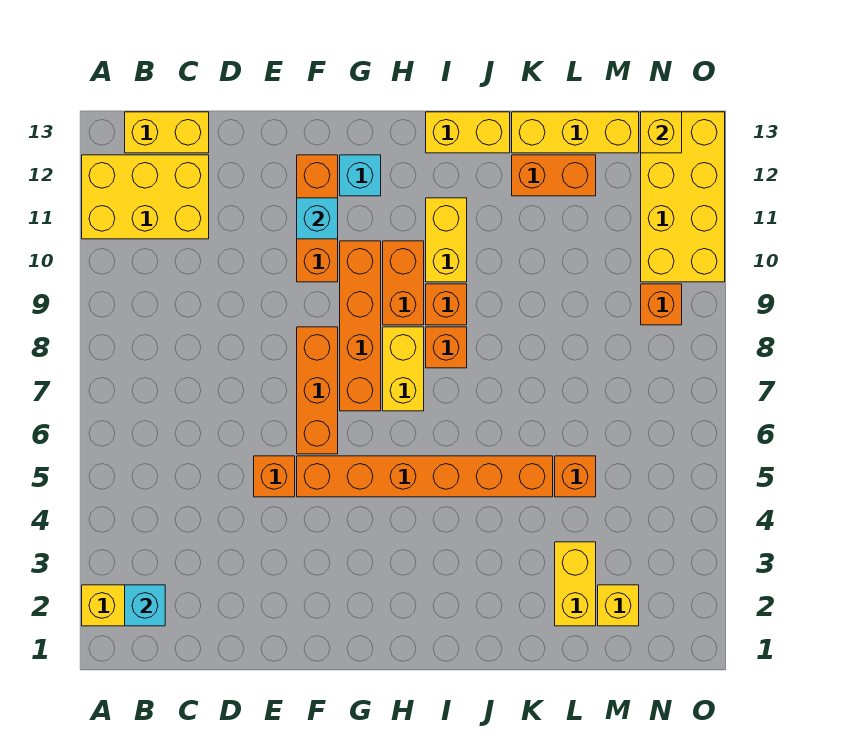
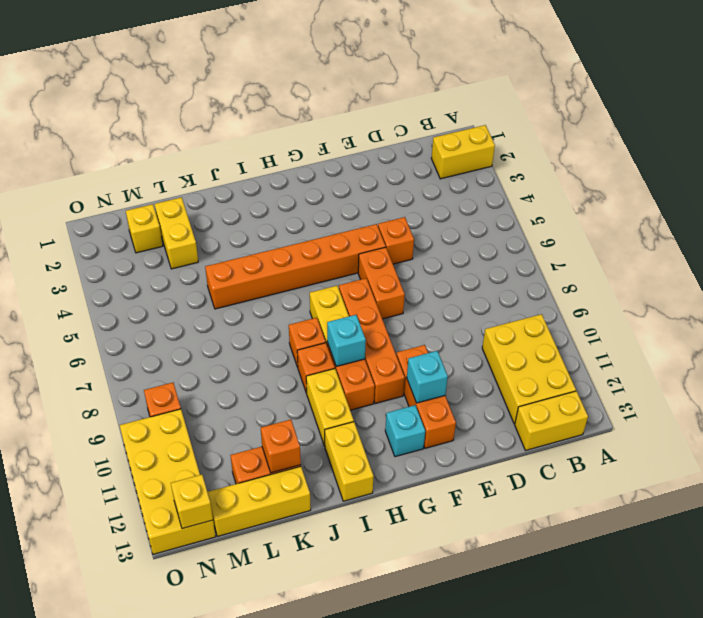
yellow 2x3 brick [82,155,209,239] -> yellow 2x3 brick turned to [482,314,576,424]
cyan 1x1 brick [125,585,165,626] -> cyan 1x1 brick moved to [327,315,366,366]
orange 1x3 brick [297,327,338,454] -> orange 1x2 brick [358,247,405,319]
yellow 1x2 brick [426,112,510,153] -> yellow 1x2 brick turned to [325,422,374,501]
orange 1x1 brick [555,456,596,497] -> orange 1x1 brick moved to [261,420,301,473]

